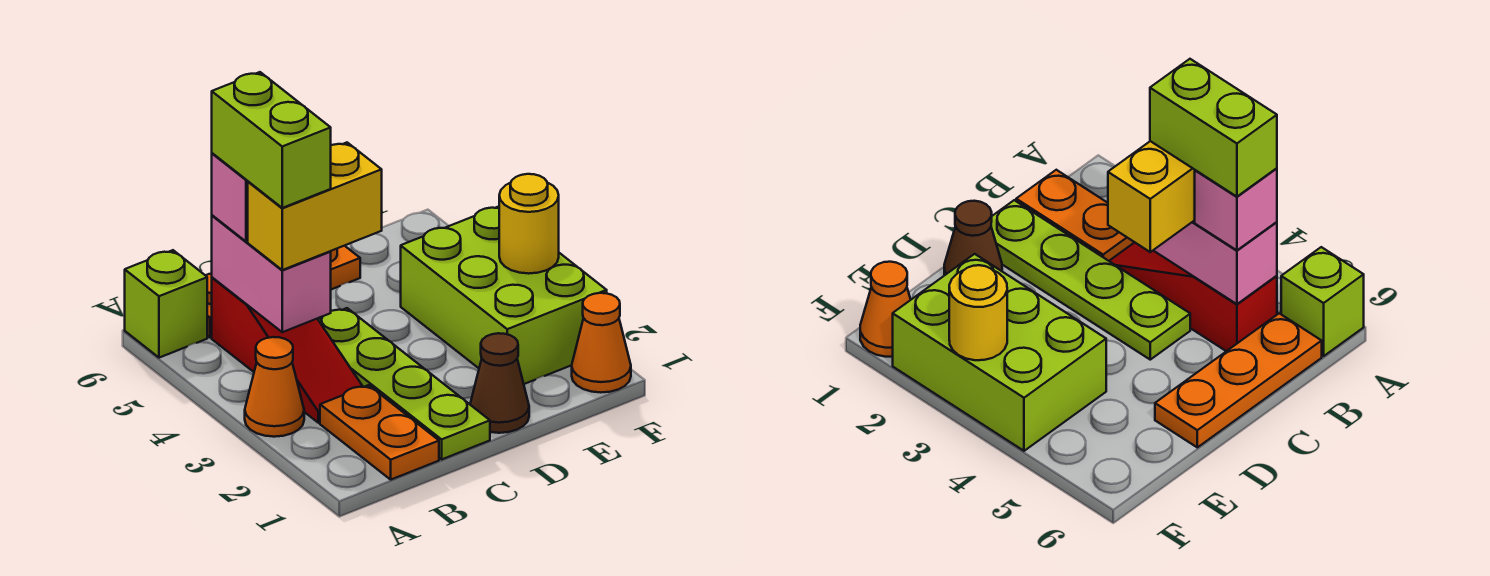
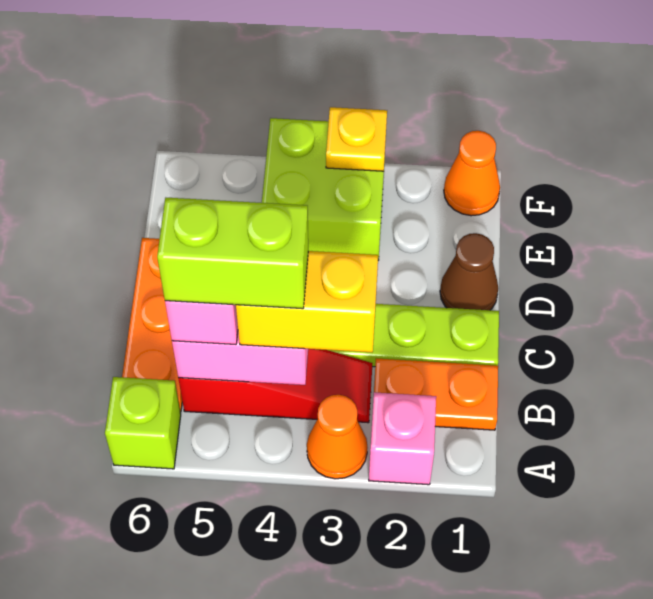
none -> pink 1x1 brick [369,392,436,485]
yellow 1x2 brick [248,143,382,270] -> yellow 1x2 brick turned to [236,251,378,352]
lime 2x3 brick [401,207,607,384] -> lime 2x2 brick [262,118,386,260]
yellow 1x1 round brick [499,174,559,274] -> yellow 1x1 plate [326,107,387,171]

